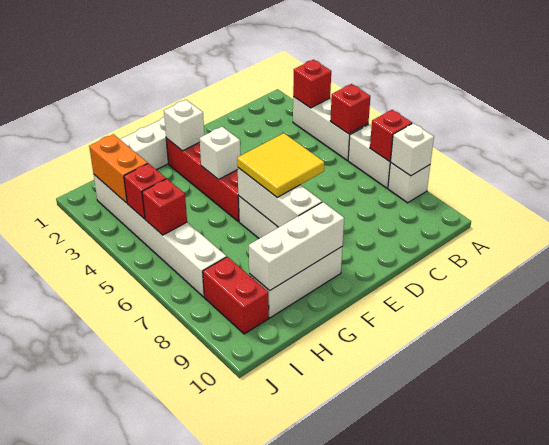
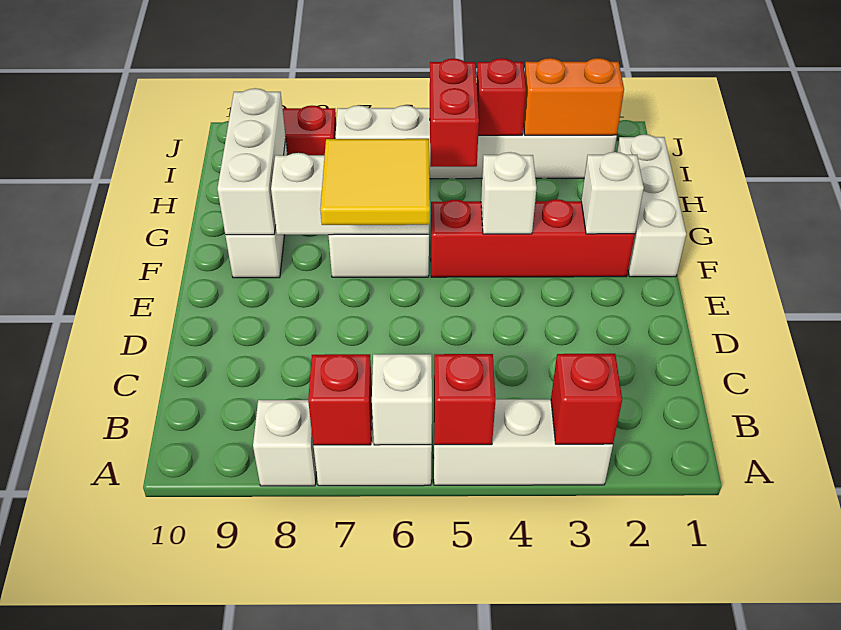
white 1x1 brick [391,123,434,176] -> white 1x1 brick moved to [372,354,432,445]
red 1x1 brick [142,179,187,235] -> red 1x2 brick [430,59,479,167]

